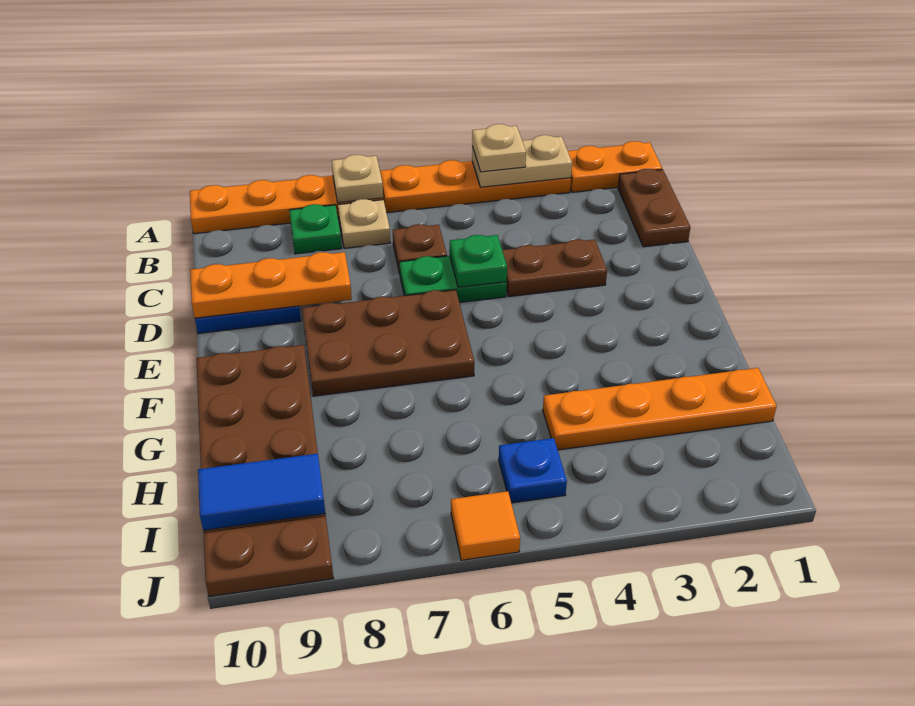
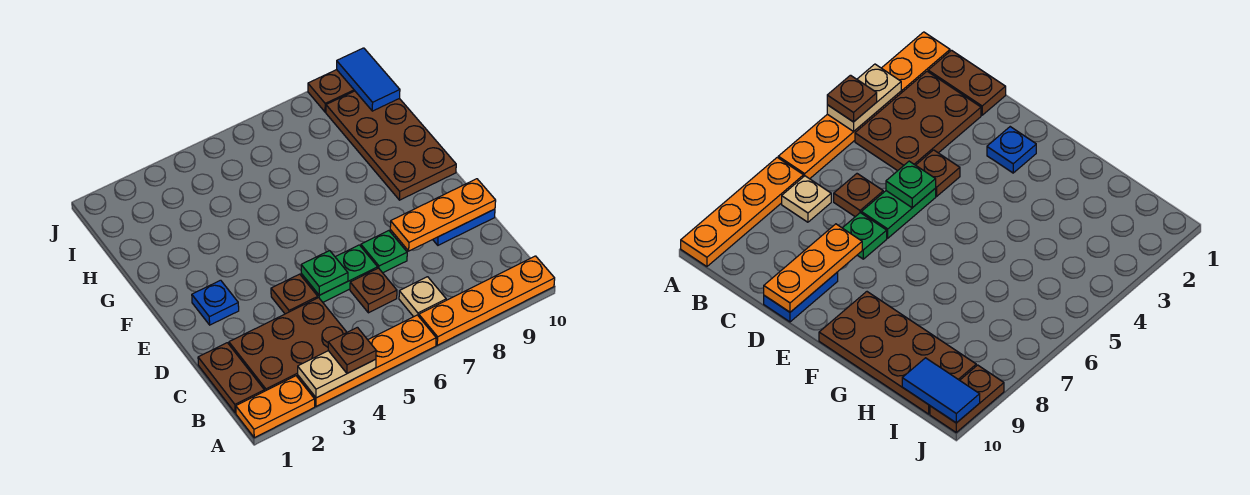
tan 1x1 plate [472,124,526,172] -> brown 1x1 plate [328,327,376,373]
tan 1x1 plate [332,155,383,203] -> none
green 1x1 plate [289,204,342,254] -> green 1x1 plate moved to [361,231,407,273]
brown 1x2 plate [502,239,607,297] -> brown 1x1 plate [271,274,318,314]
brown 2x3 plate [302,290,474,396] -> brown 2x3 plate moved to [229,298,347,391]
orange 1x4 plate [543,368,777,450] -> none
blue 1x1 plate [499,438,567,503] -> blue 1x1 plate moved to [192,280,239,325]
blue 1x2 tile [198,454,325,530] -> blue 1x2 tile turned to [337,48,400,111]
orange 1x1 tile [451,491,520,560] -> none

